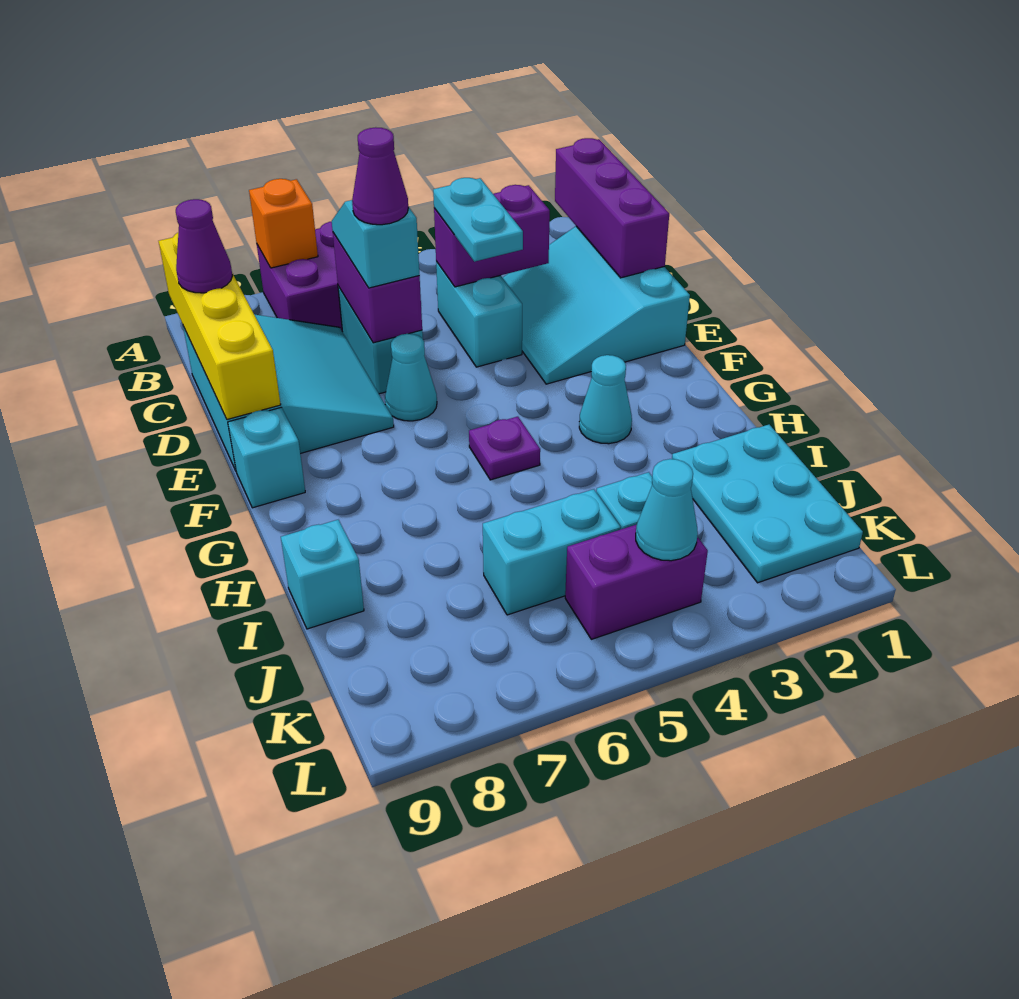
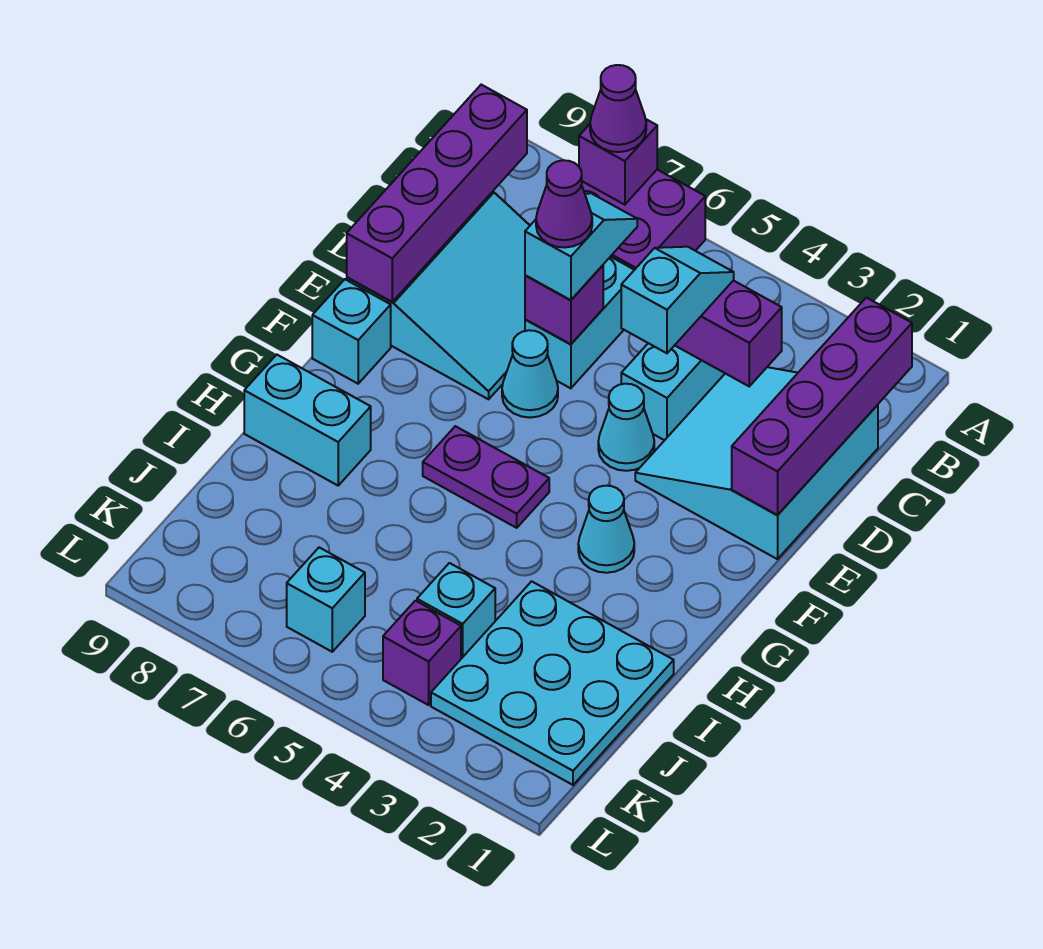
orange 1x1 brick [249,179,318,268] -> purple 1x1 brick [579,119,657,205]
purple 1x3 brick [555,138,669,278] -> purple 1x4 brick [732,298,912,515]
yellow 1x4 brick [159,233,281,419] -> purple 1x4 brick [347,85,527,302]
cyan 1x2 plate [433,178,523,262] -> cyan 1x2 slope [621,247,734,353]
purple 1x2 brick [333,233,422,343] -> purple 1x1 brick [525,265,603,344]
purple 1x1 cone [176,199,232,293] -> purple 1x1 cone moved to [590,65,646,152]
purple 1x1 plate [469,417,540,480] -> purple 1x2 plate [423,426,549,528]
cyan 2x3 plate [672,425,863,583] -> cyan 3x3 plate [431,581,674,785]
cyan 1x1 brick [281,520,364,629] -> cyan 1x1 brick moved to [287,547,365,652]
cyan 1x2 brick [483,489,621,615] -> cyan 1x2 brick moved to [244,355,371,485]
purple 1x2 brick [565,525,708,639] -> purple 1x1 brick [383,601,461,705]
cyan 1x1 cone [636,459,698,561] -> cyan 1x1 cone moved to [598,384,654,471]

